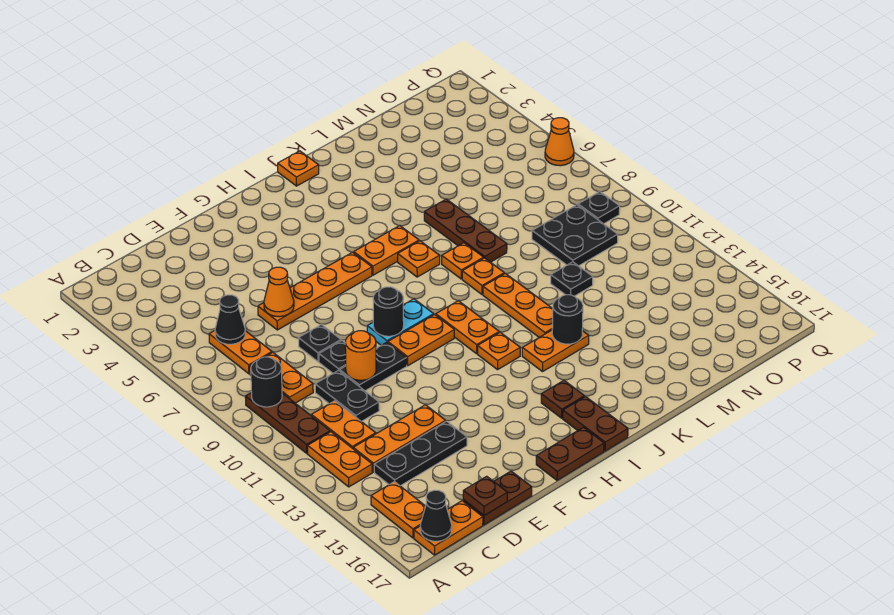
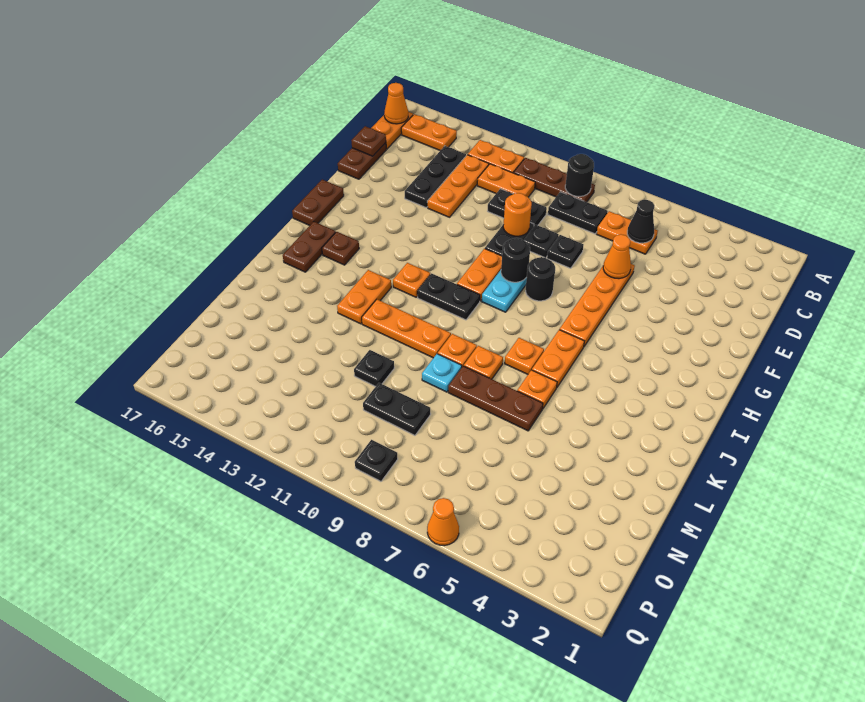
black 1x1 cone [420,490,452,541] -> orange 1x1 cone [384,83,408,124]
orange 1x2 plate [250,353,313,403] -> black 1x2 plate [548,192,608,234]
orange 1x2 plate [436,301,499,354] -> black 1x2 plate [417,273,480,320]
brown 1x2 plate [563,397,628,451] -> brown 1x2 plate turned to [283,222,336,272]
orange 1x1 plate [278,151,319,186] -> orange 1x1 plate moved to [517,370,557,409]
black 1x1 round brick [552,295,583,344] -> black 1x1 round brick moved to [526,257,555,301]
none -> cyan 1x1 plate [422,354,462,392]
black 2x2 plate [532,205,618,266] -> black 1x2 plate [363,383,431,435]

